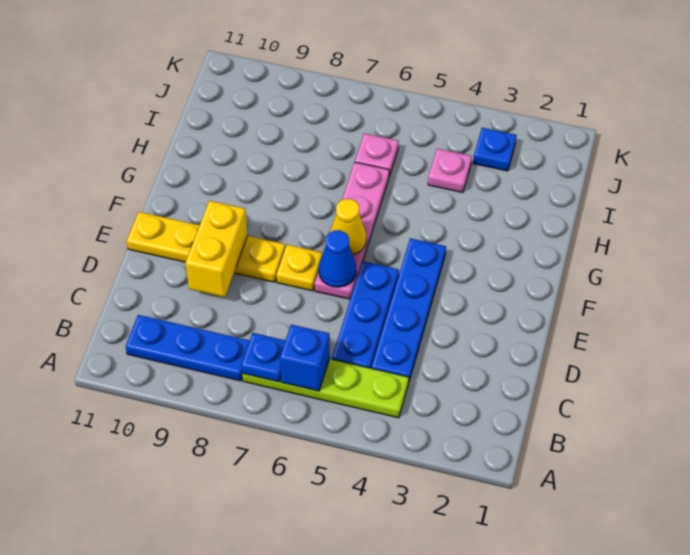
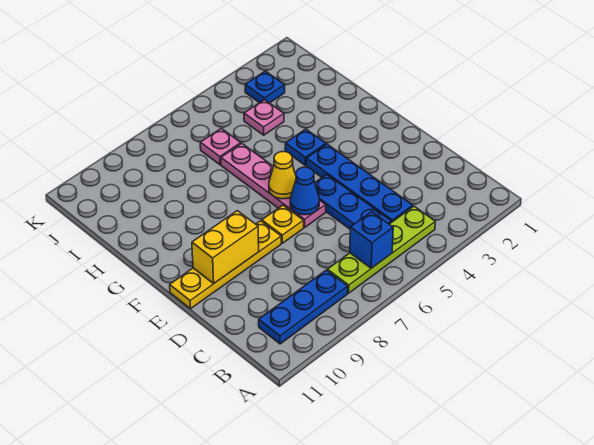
blue 1x1 plate [241,333,286,382] -> blue 1x1 plate moved to [285,129,326,165]
yellow 1x2 brick [185,201,248,297] -> yellow 1x2 brick turned to [192,211,259,283]

